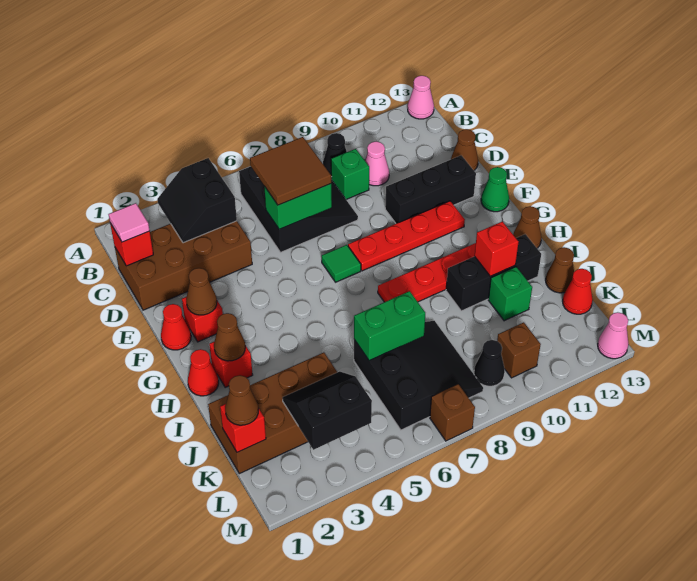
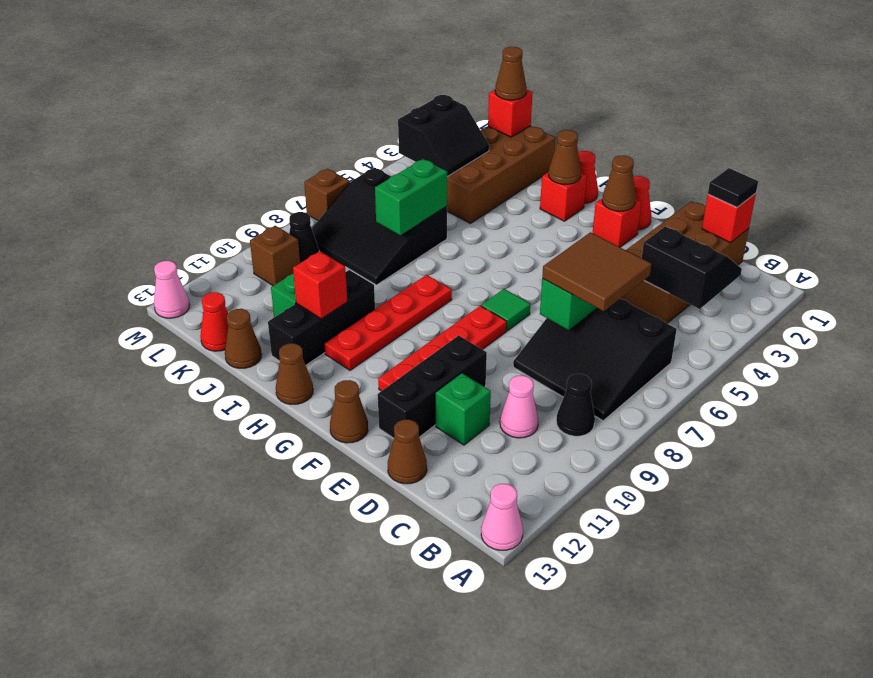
pink 1x1 tile [109,203,150,242] -> black 1x1 tile [708,168,758,207]
green 1x1 brick [331,149,369,199] -> green 1x1 brick moved to [436,373,491,445]
green 1x1 cone [481,167,509,212] -> brown 1x1 cone [330,380,368,443]

